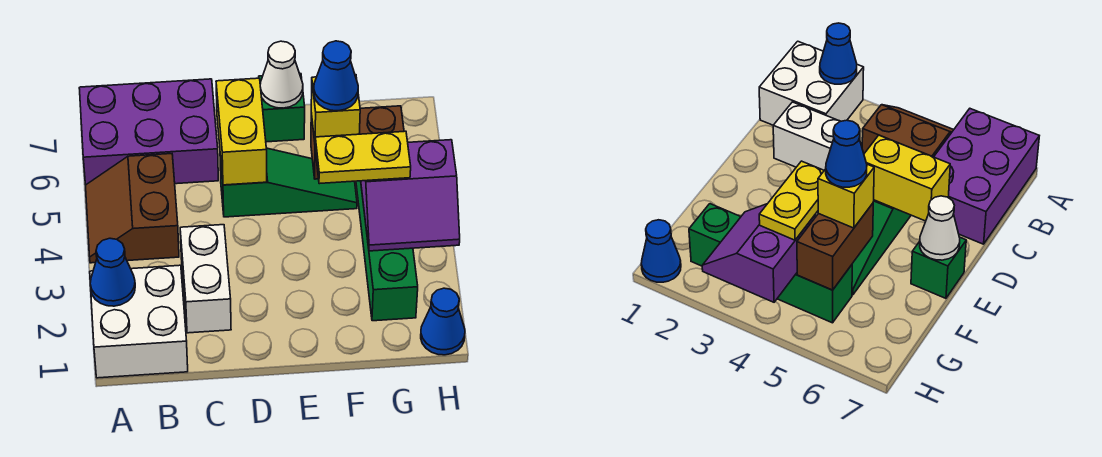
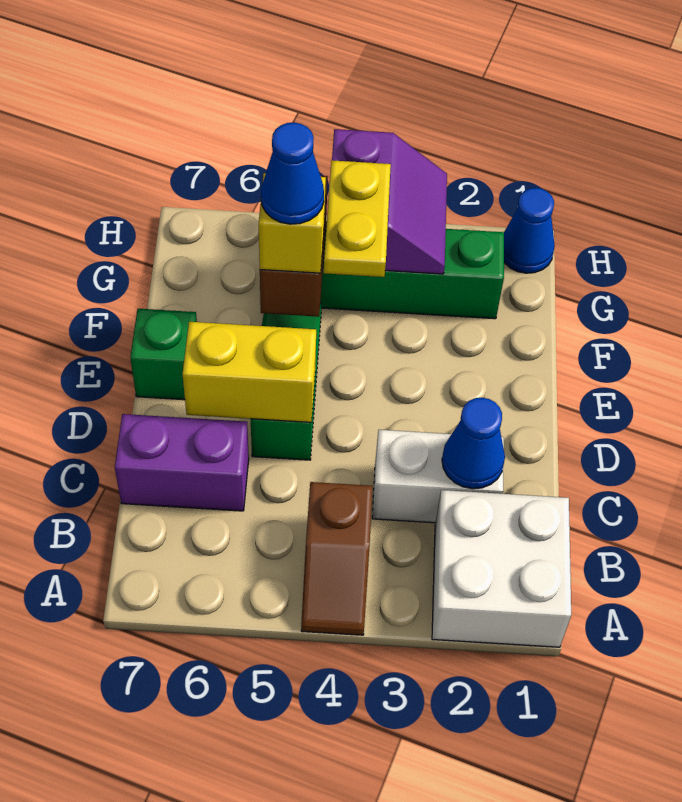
blue 1x1 cone [90,238,135,306] -> blue 1x1 cone moved to [442,398,505,489]
brown 2x2 slope [86,154,179,263] -> brown 1x2 slope [301,482,373,635]
purple 2x3 brick [79,79,218,185] -> purple 1x2 brick [115,414,249,511]
white 1x1 cone [260,41,303,108] -> none

